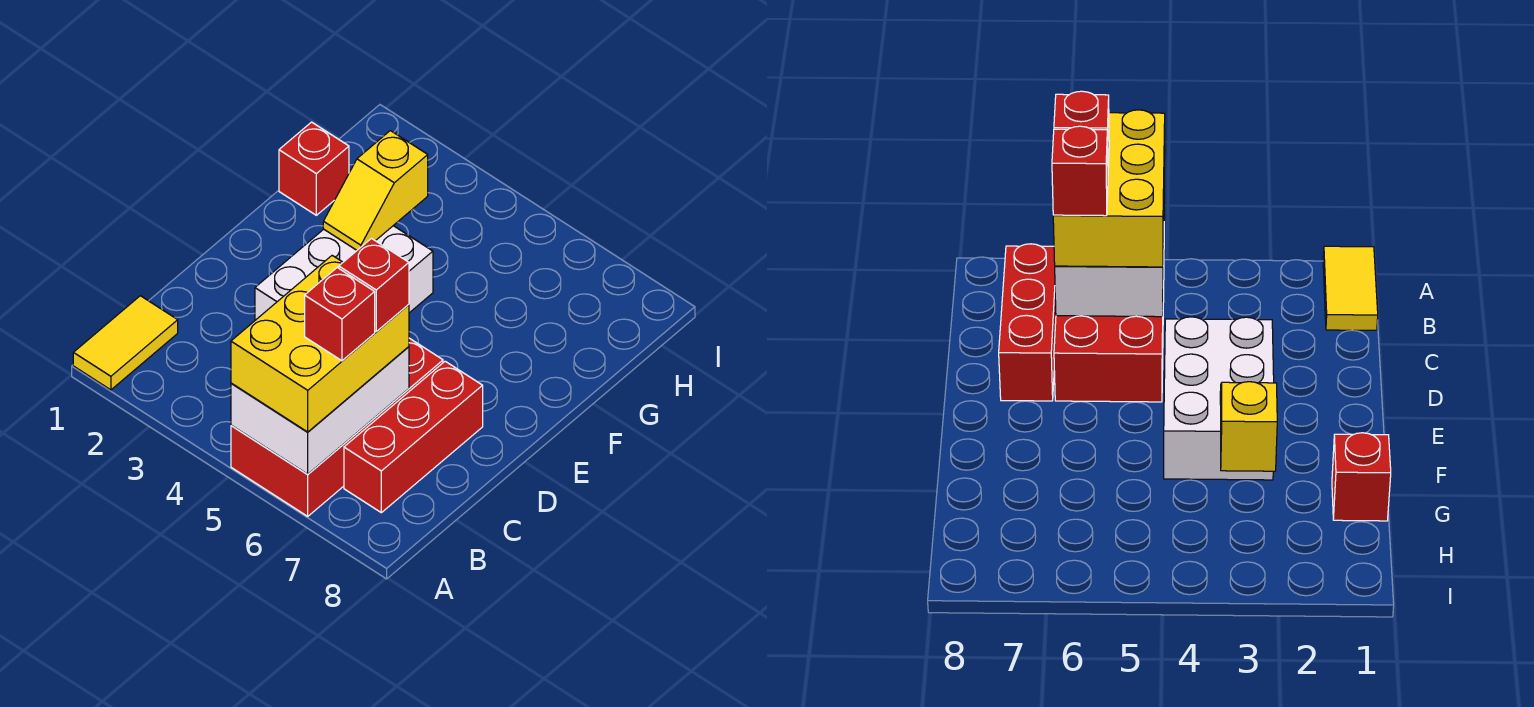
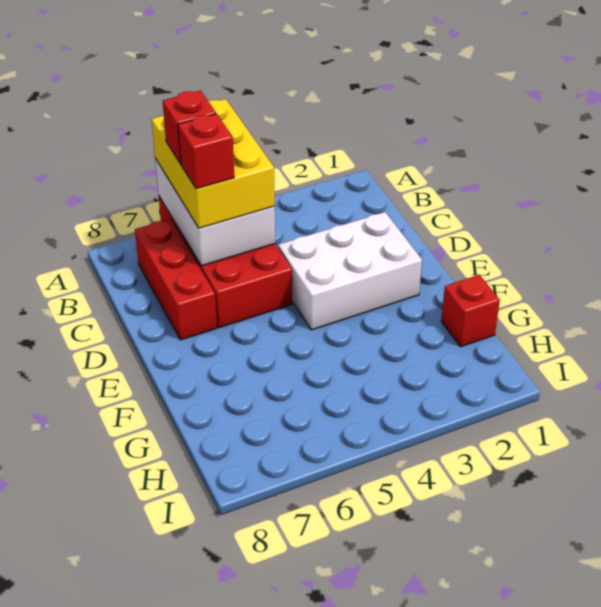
yellow 1x2 tile [73,296,178,390] -> none
white 2x3 brick [255,226,433,320] -> white 2x3 brick turned to [278,212,422,330]
yellow 1x2 slope [323,131,428,250] -> none

